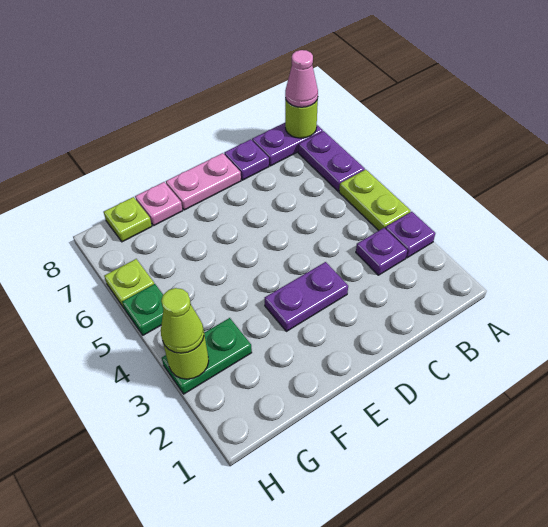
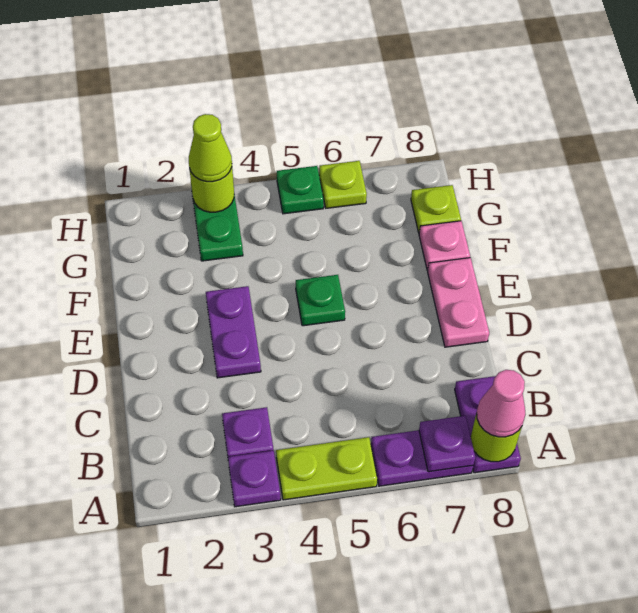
purple 1x1 plate [224,139,269,180] -> purple 1x1 plate moved to [419,416,475,472]
none -> green 1x1 plate [296,275,345,326]

